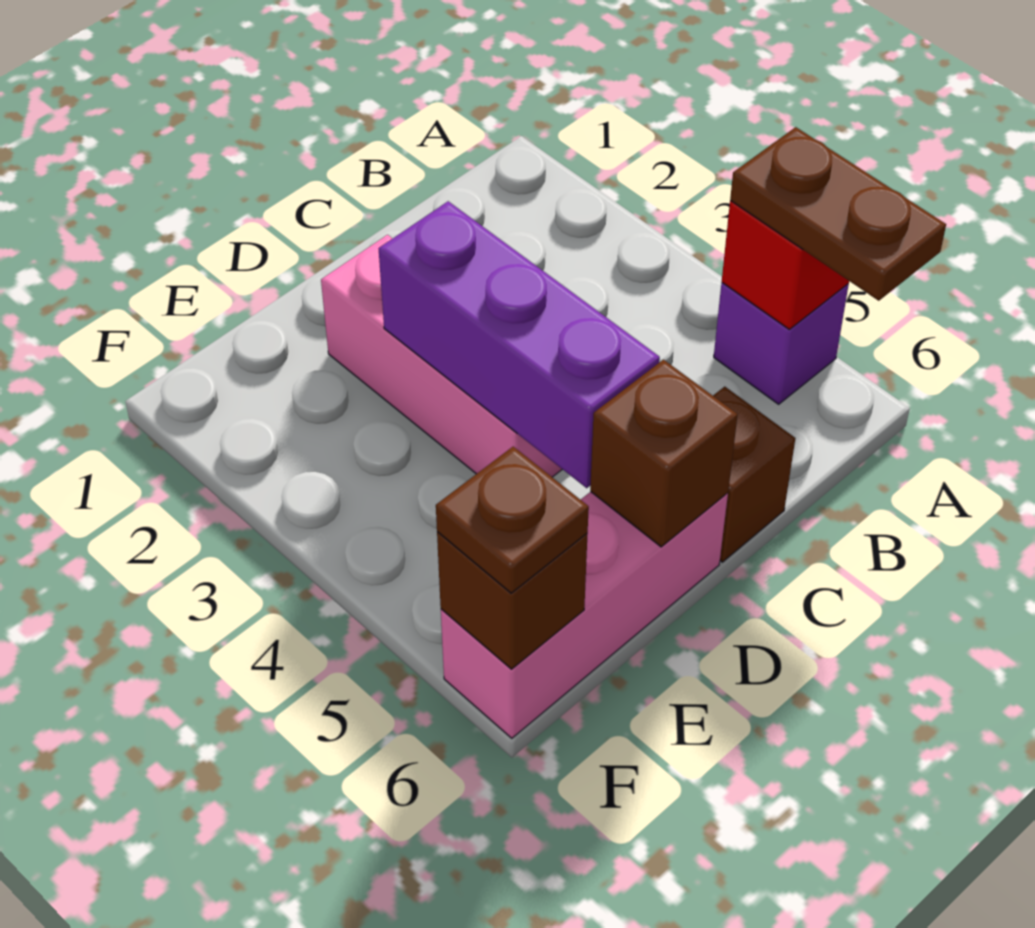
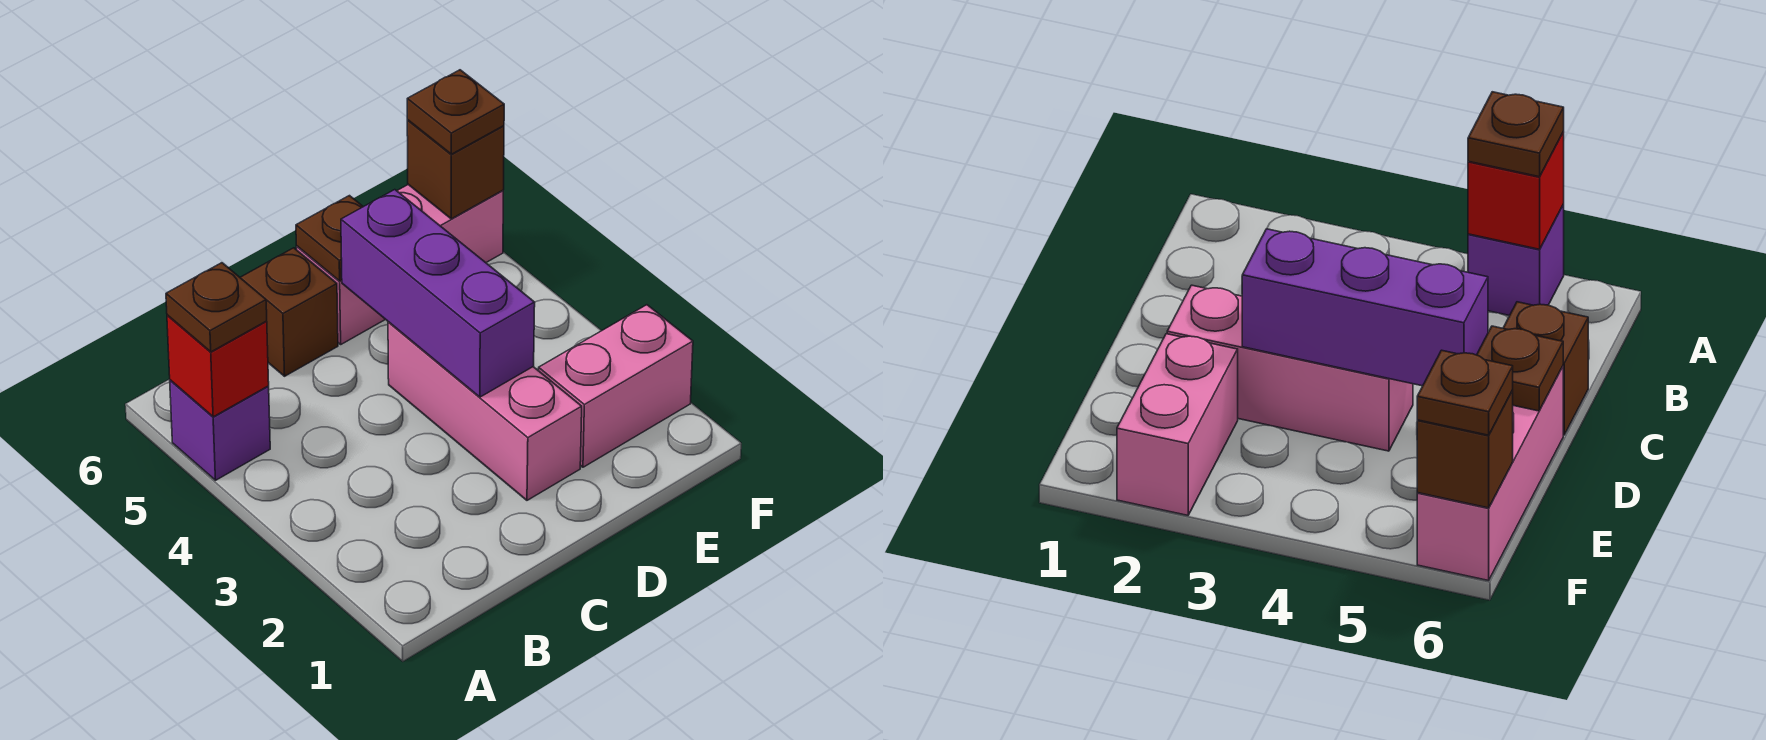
brown 1x2 plate [730,127,946,301] -> brown 1x1 plate [166,263,267,352]
brown 1x1 brick [590,360,738,547] -> brown 1x1 plate [296,196,363,281]
none -> pink 1x2 brick [539,305,693,467]

